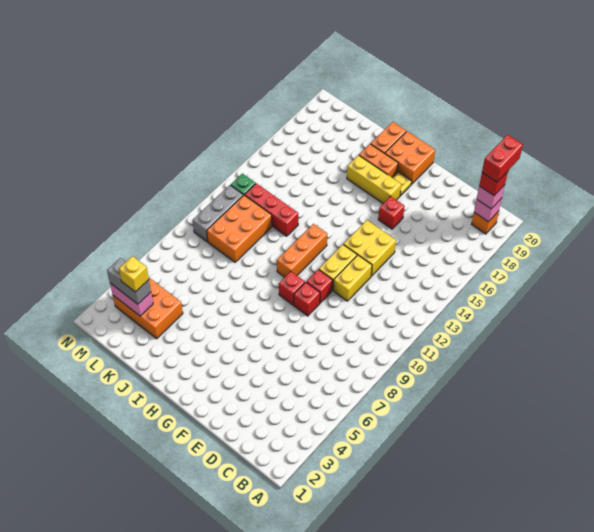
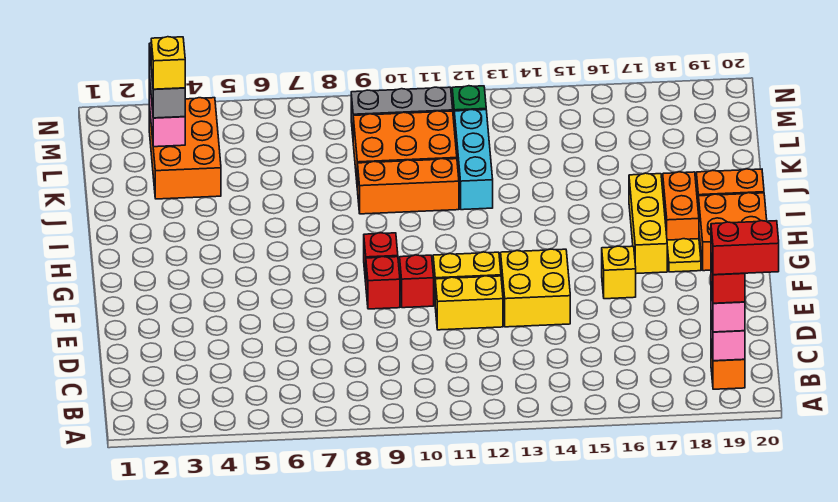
red 1x1 brick [378,196,405,229] -> yellow 1x1 brick [602,246,636,299]
orange 1x3 brick [277,224,327,277] -> orange 1x3 brick moved to [358,159,459,214]
red 1x3 brick [245,183,298,236] -> cyan 1x3 brick [454,109,493,210]

